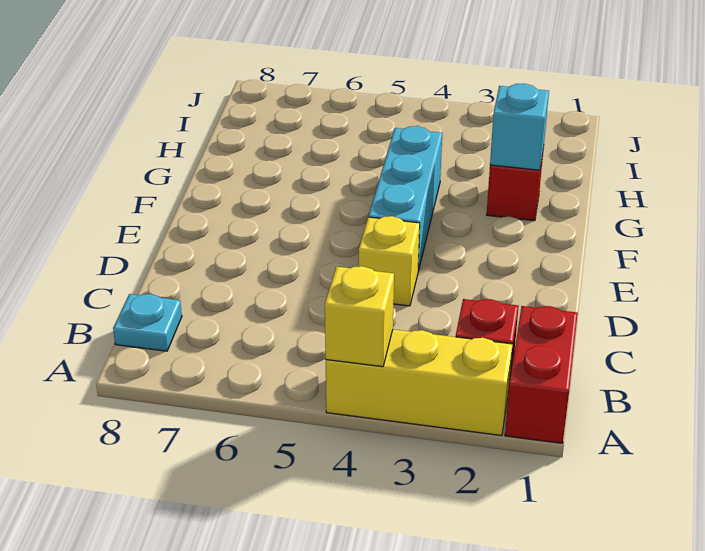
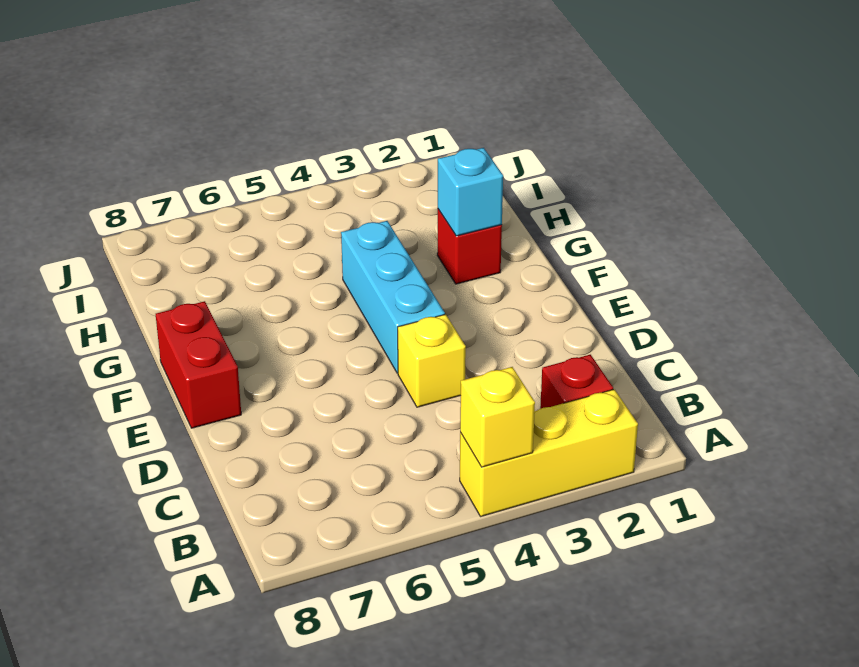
red 1x2 brick [505,306,578,443] -> red 1x2 brick moved to [156,301,241,428]
cyan 1x1 plate [113,294,182,351] -> none

